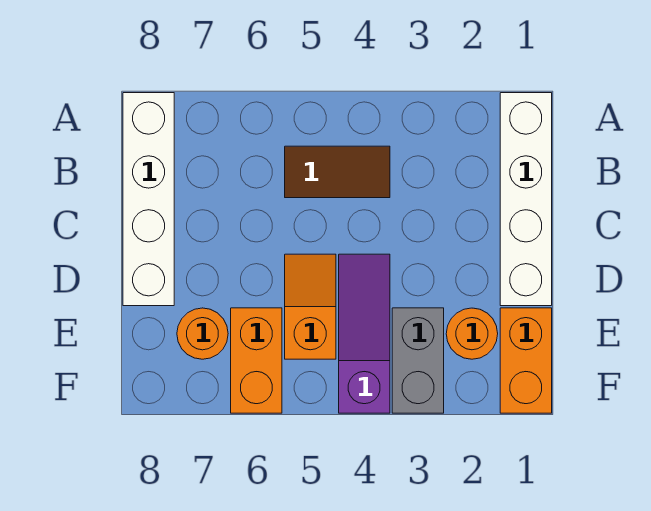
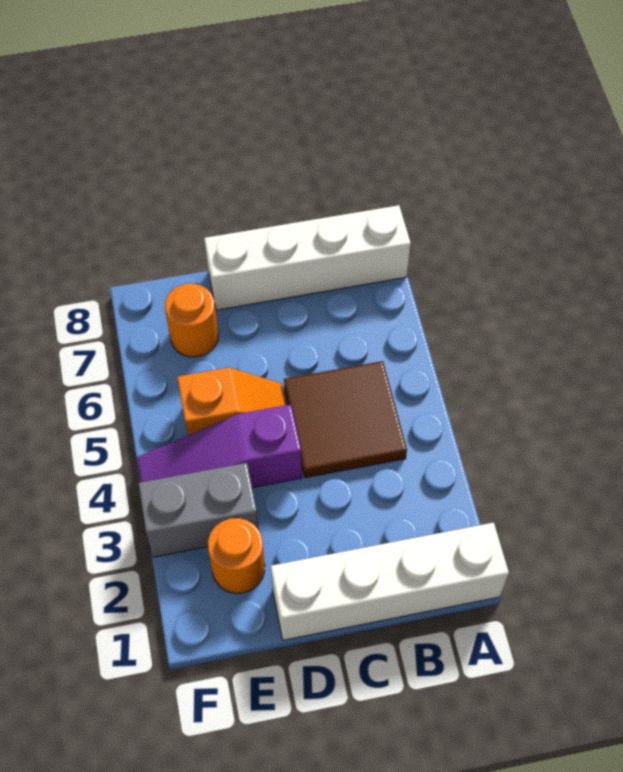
brown 1x2 tile [285,146,390,198] -> brown 2x2 tile [284,361,407,478]
purple 1x3 slope [339,254,390,413] -> purple 1x3 slope turned to [137,405,302,488]
orange 1x2 brick [500,308,552,413] -> none
orange 1x2 brick [231,308,282,413] -> none

